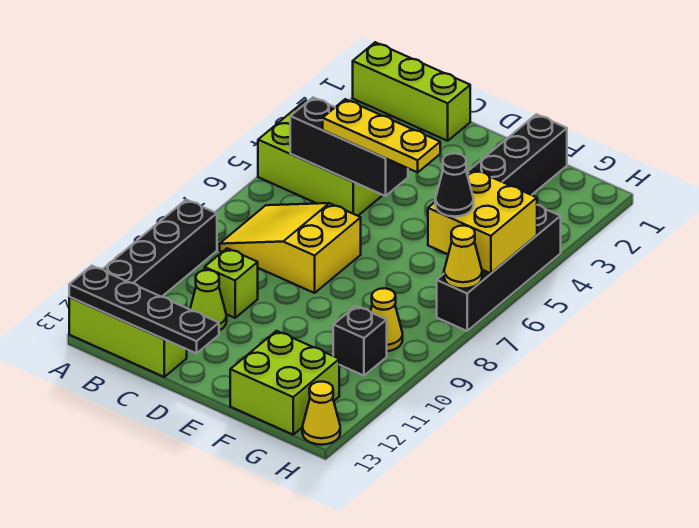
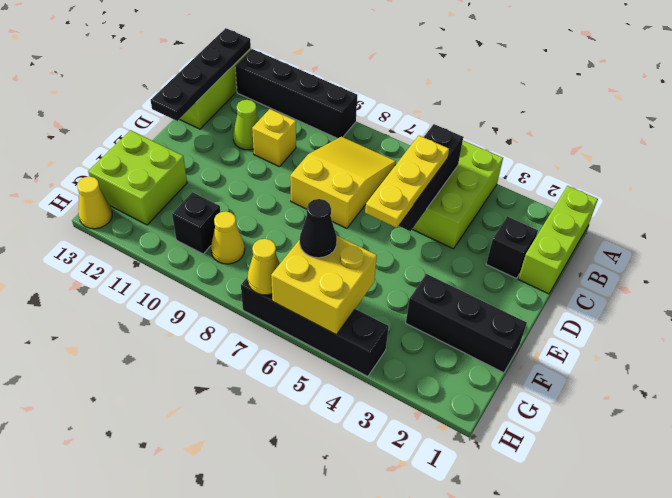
none -> black 1x1 brick [486,216,538,279]
lime 1x1 brick [205,248,258,318] -> yellow 1x1 brick [252,109,296,167]

